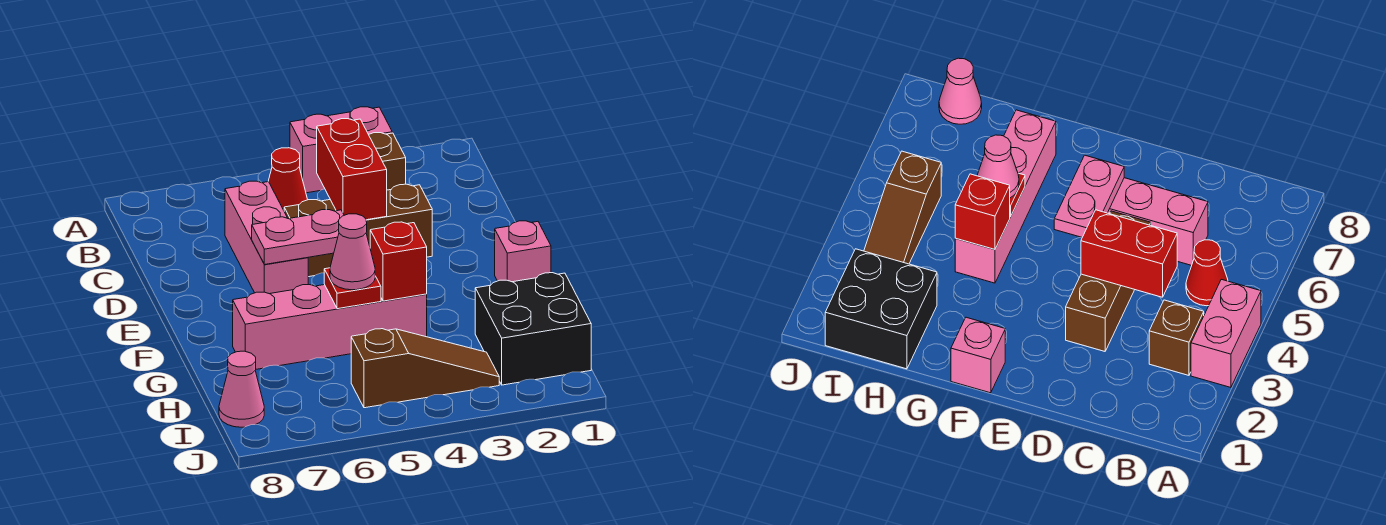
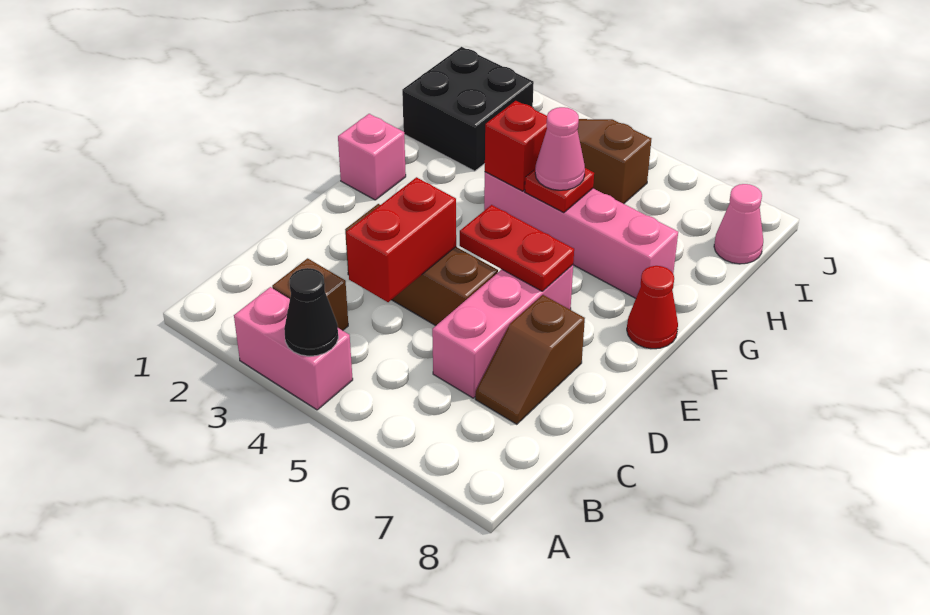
none -> black 1x1 cone [284,268,338,356]
red 1x1 cone [268,148,308,210] -> red 1x1 cone moved to [627,266,678,349]
none -> brown 1x2 slope [475,295,585,424]
pink 1x2 plate [252,210,344,265] -> red 1x2 plate [460,205,574,291]

